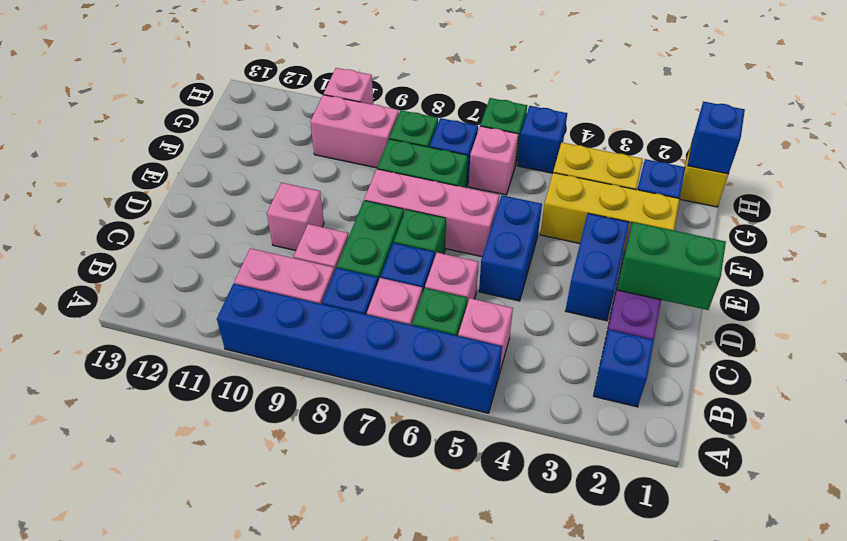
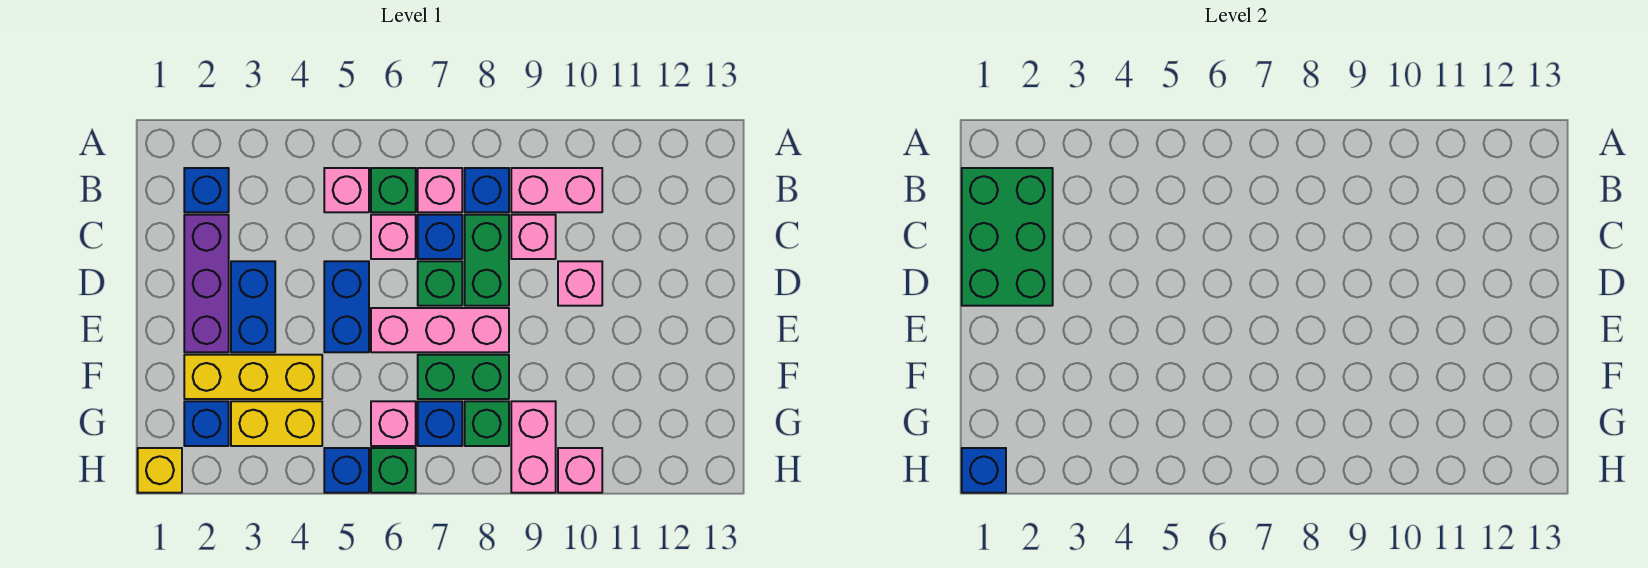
blue 1x6 brick [217,284,502,413] -> none
green 1x2 brick [617,222,726,310] -> green 2x3 brick [962,168,1053,306]
pink 1x2 brick [310,95,399,168] -> pink 1x2 brick turned to [511,401,556,493]

